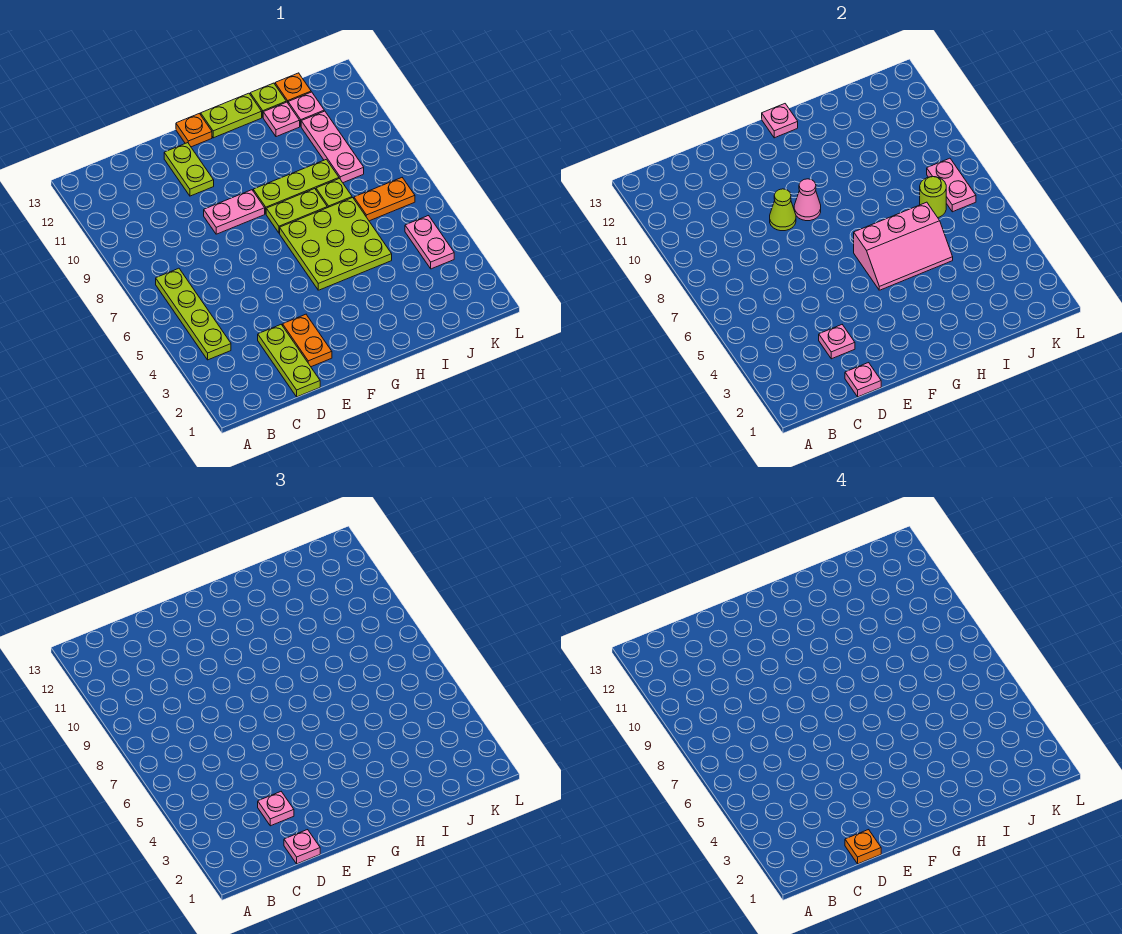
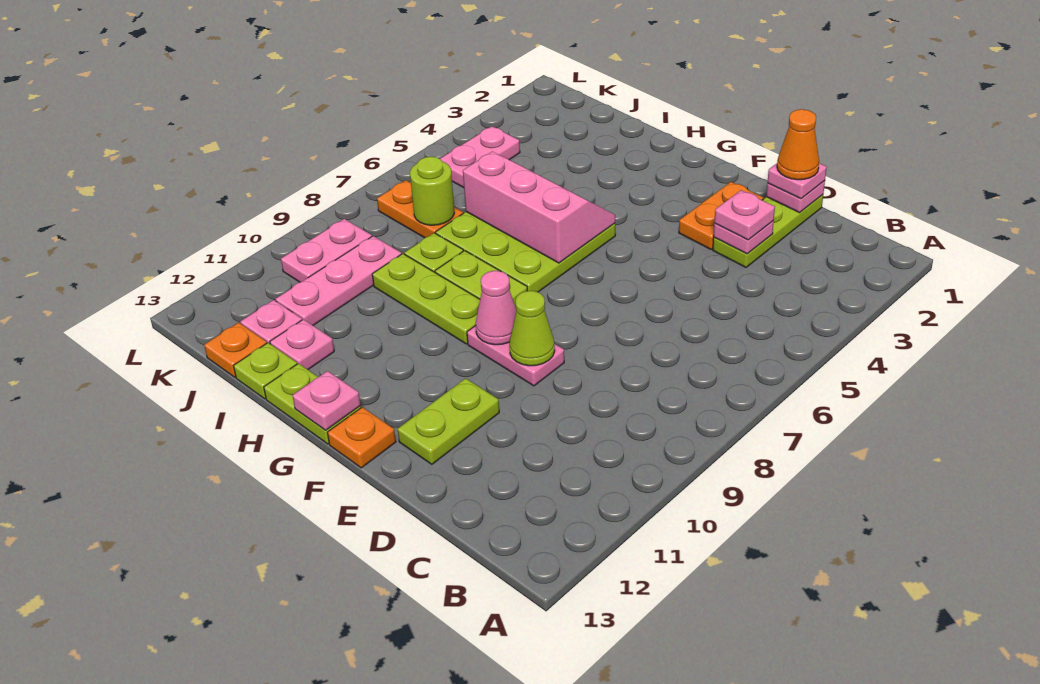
lime 1x4 plate [156,268,231,360] -> none
orange 1x1 plate [845,830,881,864] -> orange 1x1 cone [777,109,819,180]
pink 1x2 plate [927,158,976,212] -> pink 1x2 plate moved to [281,219,372,282]

